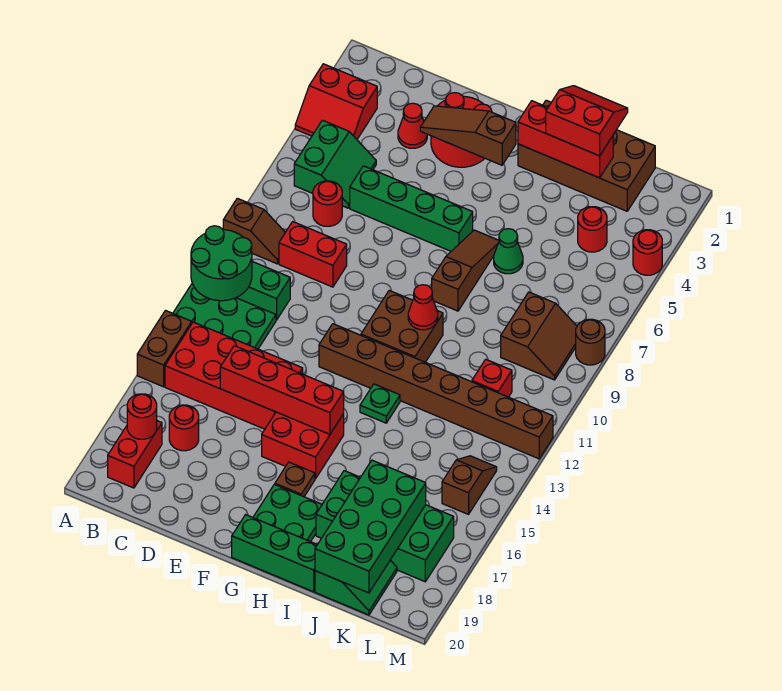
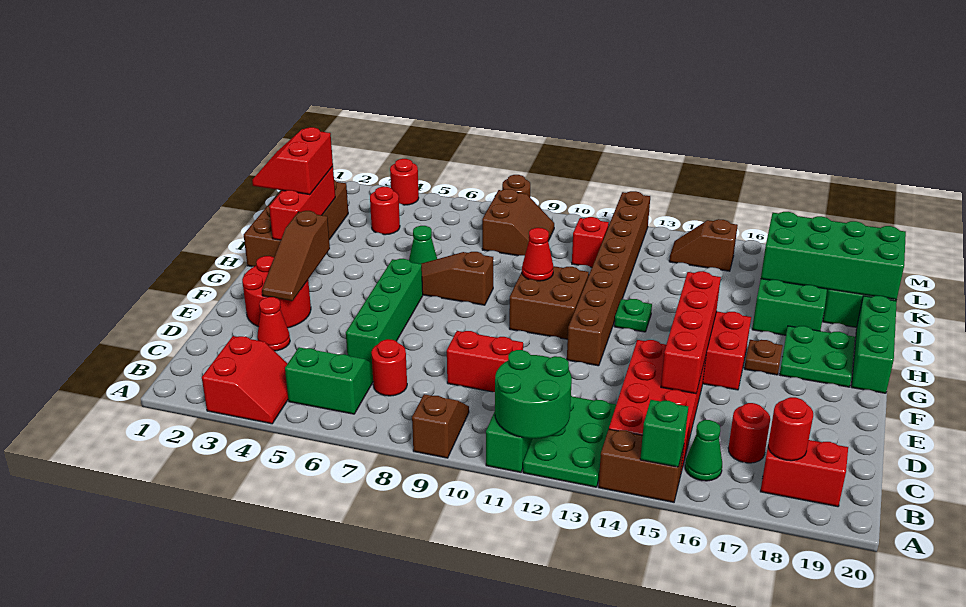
none -> green 1x1 brick [640,400,688,467]
none -> green 1x1 cone [685,420,722,481]
red 1x2 brick [279,222,347,287] -> red 1x2 brick turned to [447,331,523,392]
brown 2x2 slope [501,292,577,380] -> brown 2x2 slope turned to [482,189,554,256]

